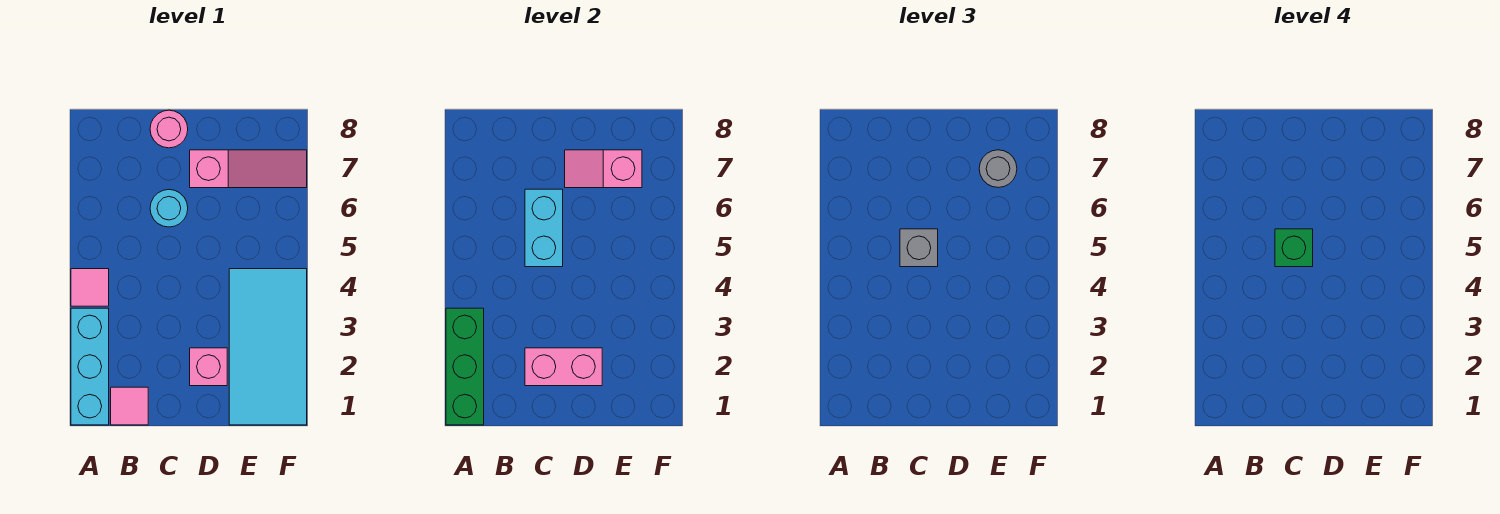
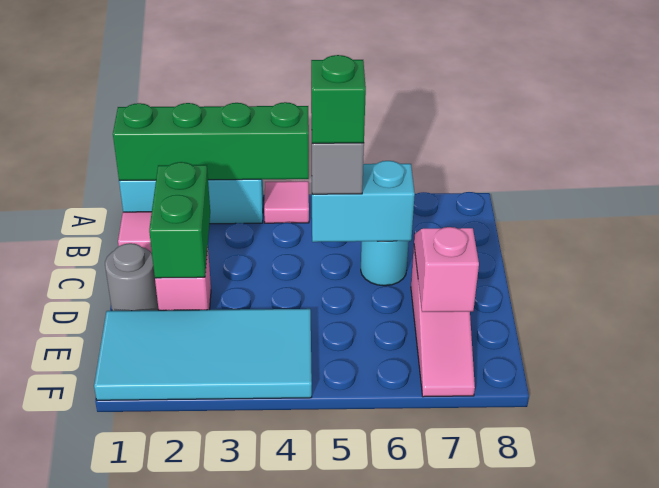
green 1x3 brick [446,308,484,425] -> green 1x4 brick [113,102,309,180]
pink 1x2 brick [525,348,602,386] -> green 1x2 brick [149,162,210,278]
pink 1x1 round brick [150,110,188,148] -> none
grey 1x1 round brick [979,150,1017,188] -> grey 1x1 round brick moved to [105,243,159,311]

